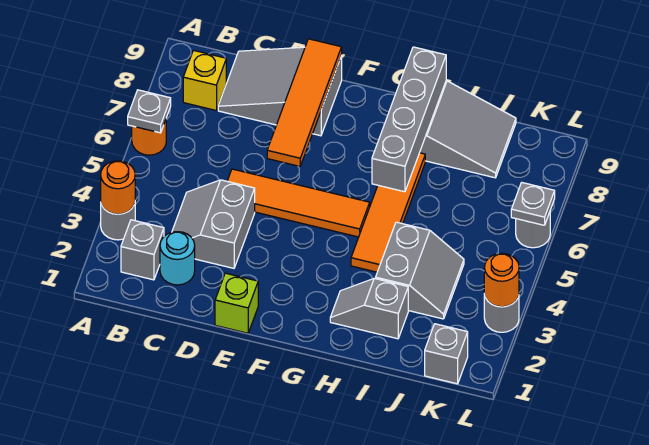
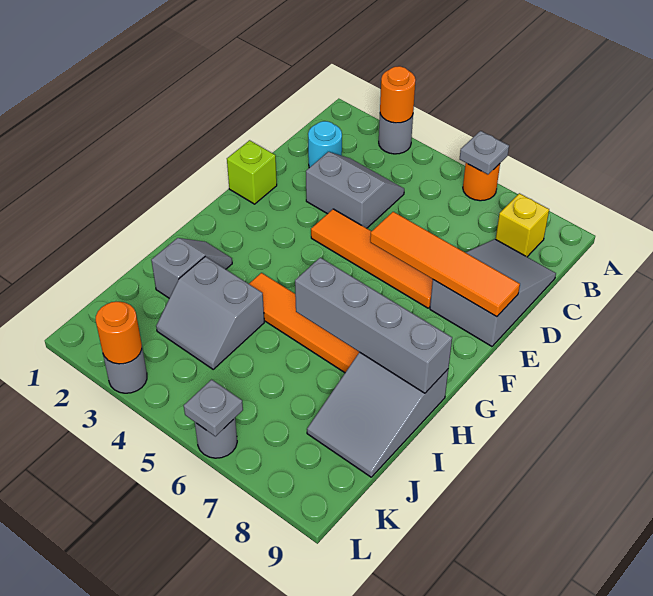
grey 1x1 brick [121,220,164,280] -> none
orange 1x4 tile [227,169,370,237] -> orange 1x4 tile turned to [311,209,433,308]
grey 1x1 brick [425,324,468,384] -> none

